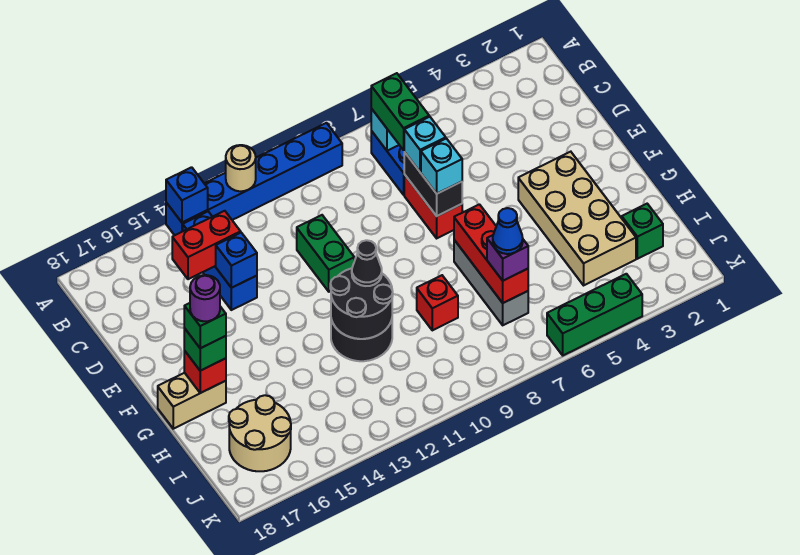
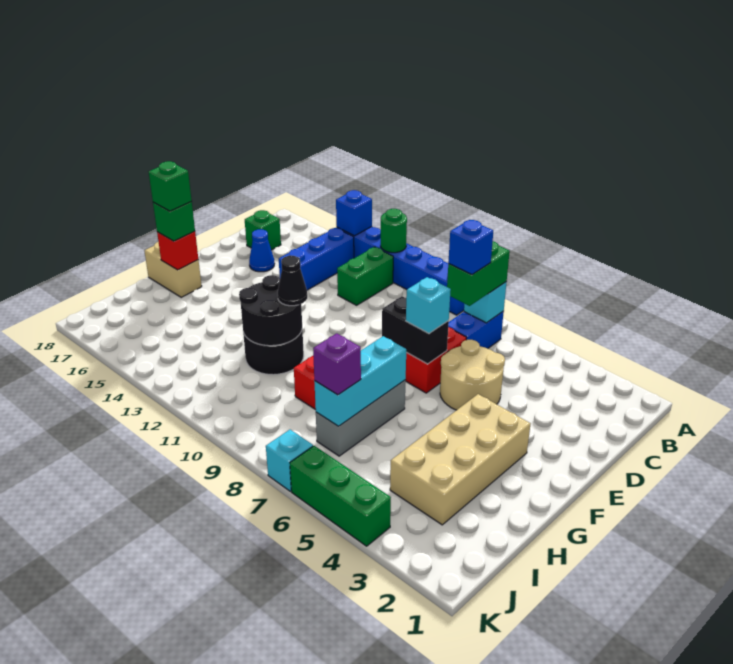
tan 1x1 round brick [226,145,256,191] -> green 1x1 round brick [381,209,407,253]
red 1x2 brick [172,211,241,279] -> none
black 1x2 brick [404,152,462,216] -> black 1x2 brick turned to [382,296,449,364]
cyan 1x1 brick [404,117,446,172] -> cyan 1x1 brick moved to [266,430,313,491]
green 1x2 brick [297,215,354,292] -> green 1x2 brick moved to [337,247,393,305]
blue 1x1 brick [216,233,257,288] -> blue 1x1 brick moved to [448,220,493,275]
red 1x3 brick [454,204,528,303] -> cyan 1x3 brick [314,336,407,426]
purple 1x1 round brick [190,275,220,321] -> none
green 1x1 brick [622,204,663,259] -> green 1x1 brick moved to [245,210,281,250]
blue 1x1 cone [493,208,523,254] -> blue 1x1 cone moved to [249,229,275,272]
tan 2x2 round brick [229,395,291,471] -> tan 2x2 round brick moved to [440,340,505,410]

